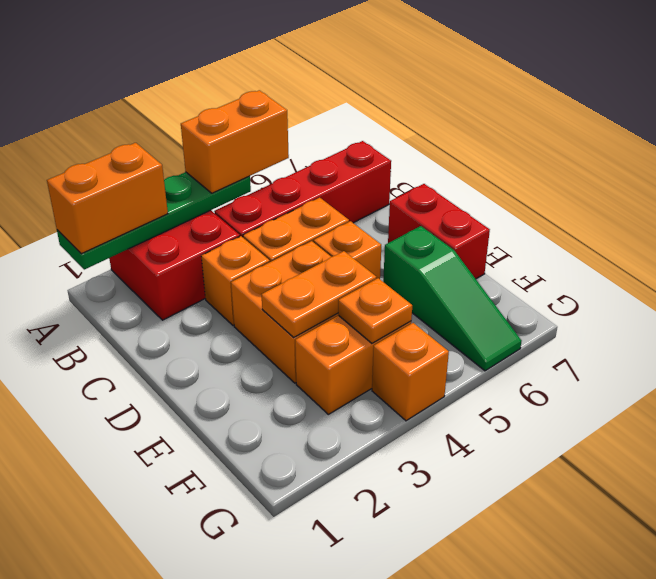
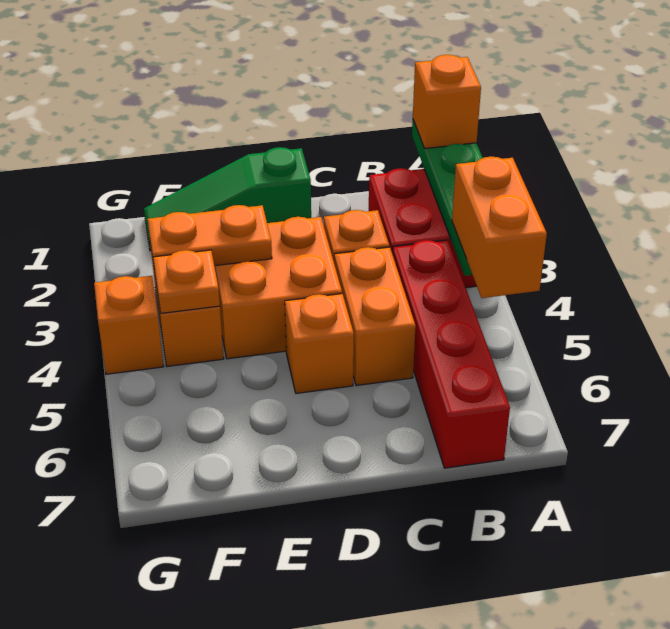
orange 1x2 brick [47,143,168,254] -> orange 1x1 brick [413,55,481,149]
red 1x2 brick [388,184,490,279] -> none
orange 1x2 plate [262,251,376,338] -> orange 1x2 plate turned to [148,205,272,266]
green 1x3 slope [383,226,522,371] -> green 1x3 slope moved to [144,147,311,251]

